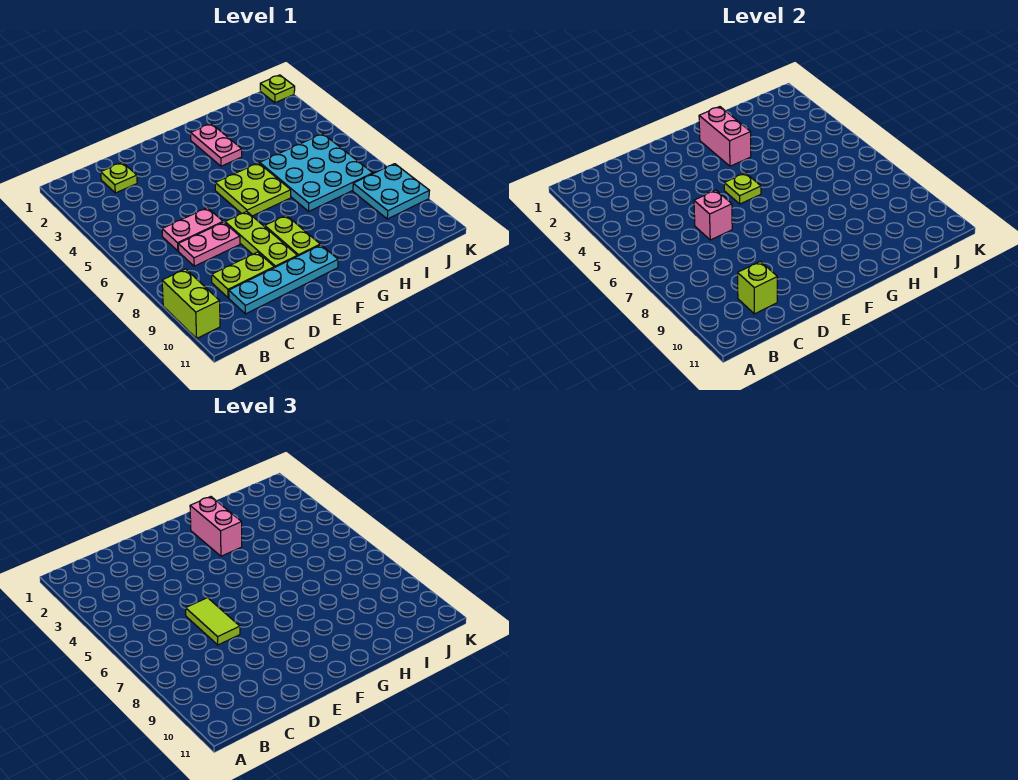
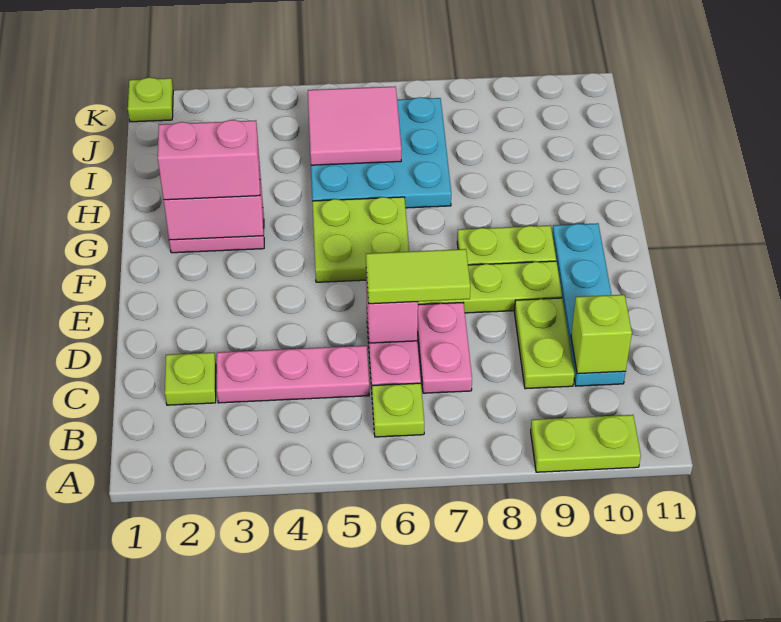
lime 1x2 brick [162,269,220,338] -> lime 1x2 plate [531,415,641,472]
none -> pink 1x3 plate [217,346,369,403]
lime 1x1 plate [724,173,761,204] -> lime 1x1 plate moved to [372,383,424,437]
none -> pink 2x2 tile [308,86,402,165]
cyan 2x2 plate [353,164,429,219] -> none

